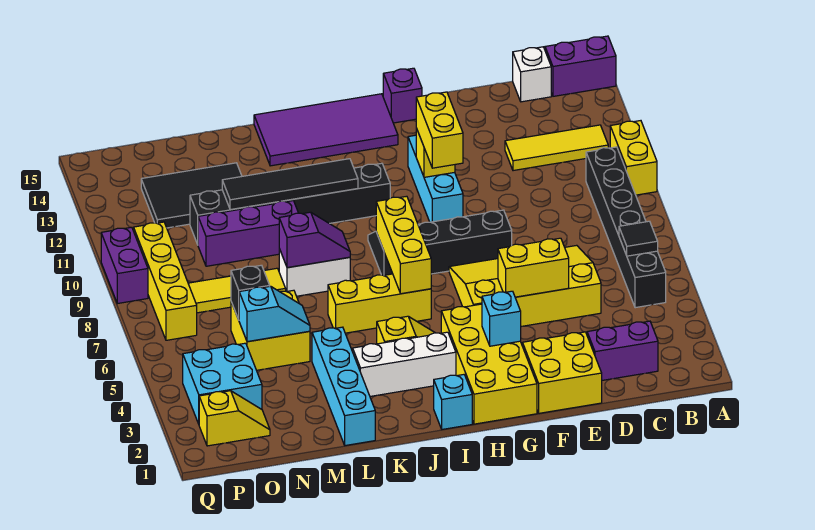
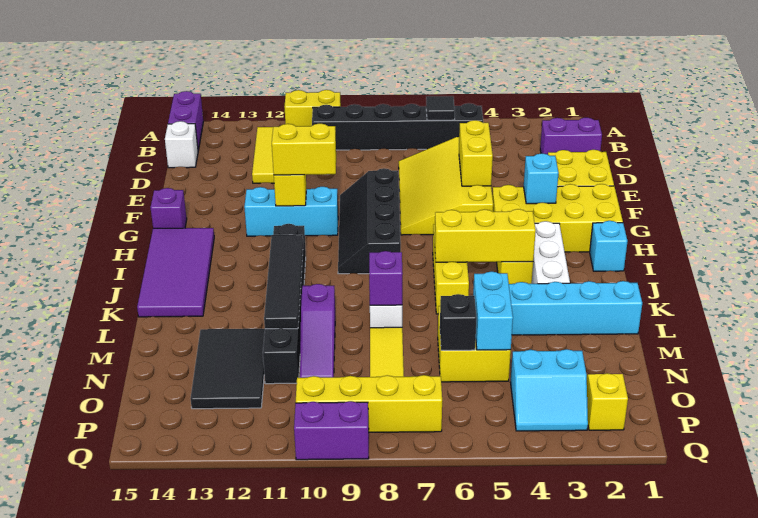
purple 1x2 brick [587,321,658,380] -> purple 1x2 brick turned to [540,118,602,155]
yellow 1x3 brick [376,196,431,294] -> yellow 1x3 brick moved to [435,209,536,262]
purple 1x3 brick [198,201,298,266] -> purple 1x3 slope [300,284,335,378]
cyan 1x2 slope [239,286,310,342] -> cyan 1x2 brick [473,271,513,350]
cyan 2x2 brick [183,343,262,424] -> cyan 2x2 slope [510,349,588,431]

